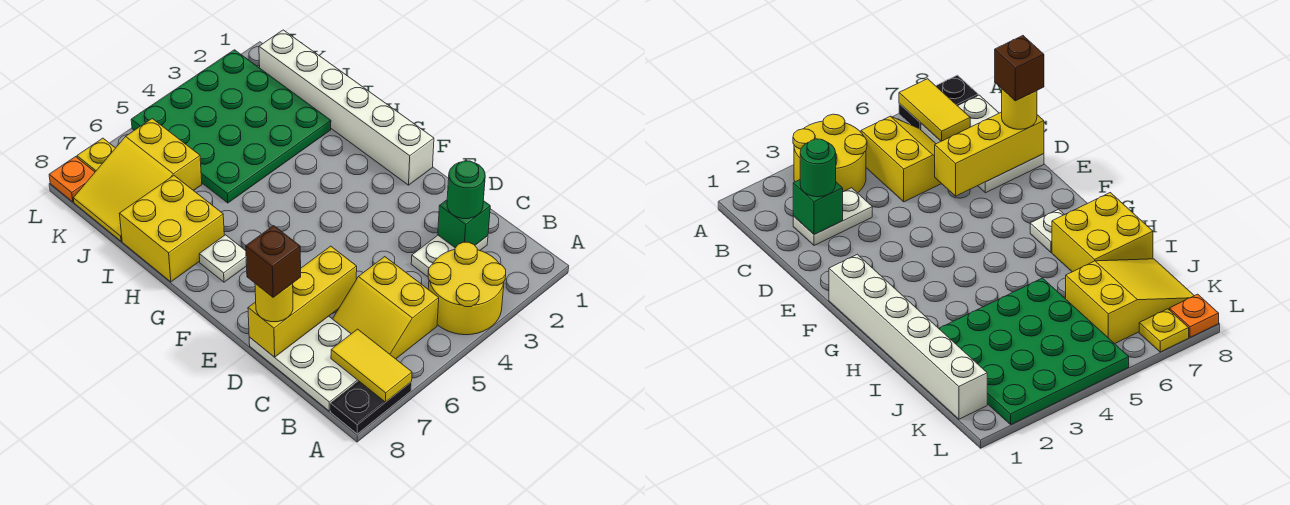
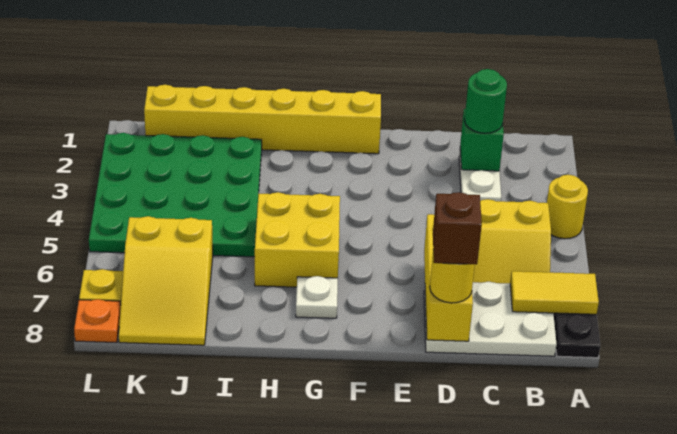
yellow 2x2 round brick [428,242,506,335] -> yellow 1x1 round brick [547,175,588,239]
white 1x6 brick [259,30,434,185] -> yellow 1x6 brick [144,85,381,154]
yellow 2x2 brick [119,176,224,282] -> yellow 2x2 brick moved to [255,192,340,287]

